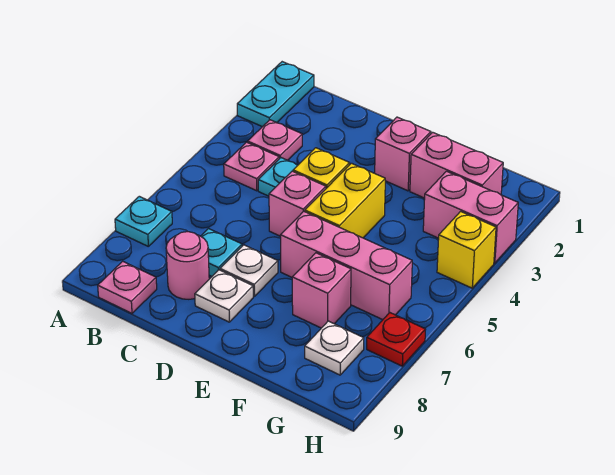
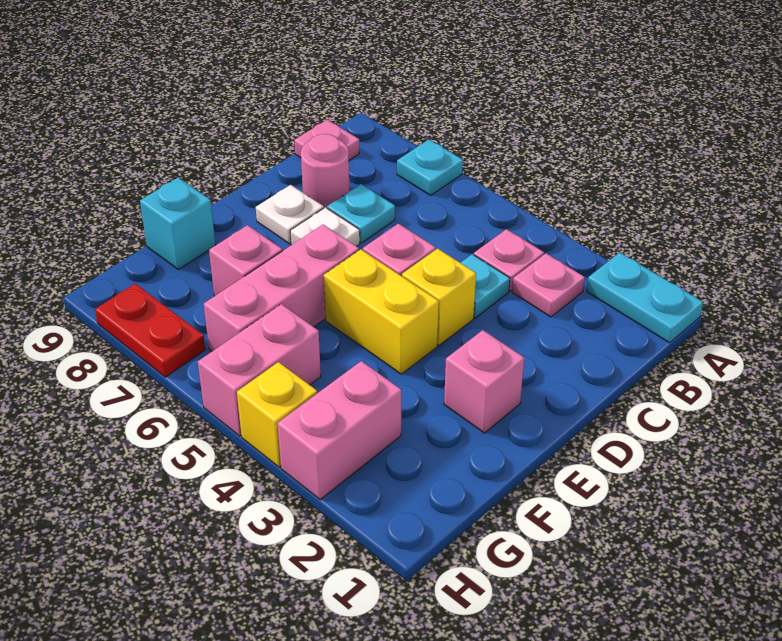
pink 1x2 brick [410,132,503,198] -> pink 1x2 brick moved to [198,304,321,436]
none -> cyan 1x1 brick [140,178,216,270]
white 1x1 plate [305,321,364,375] -> none
red 1x1 plate [367,313,426,366] -> red 1x2 plate [95,284,205,377]

